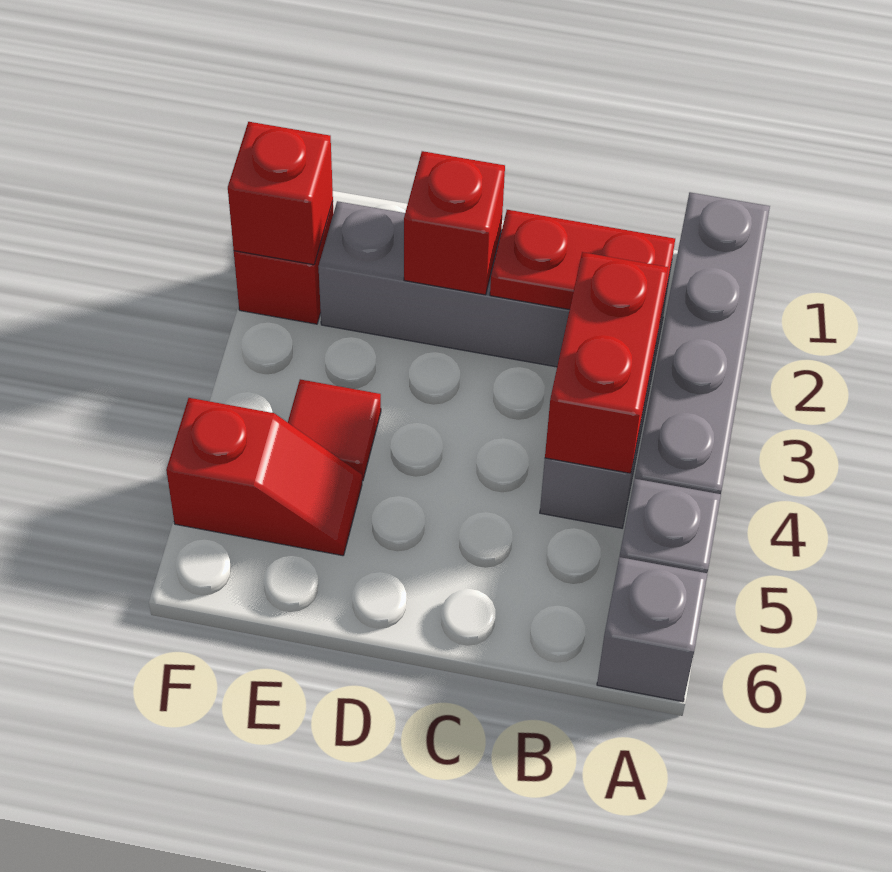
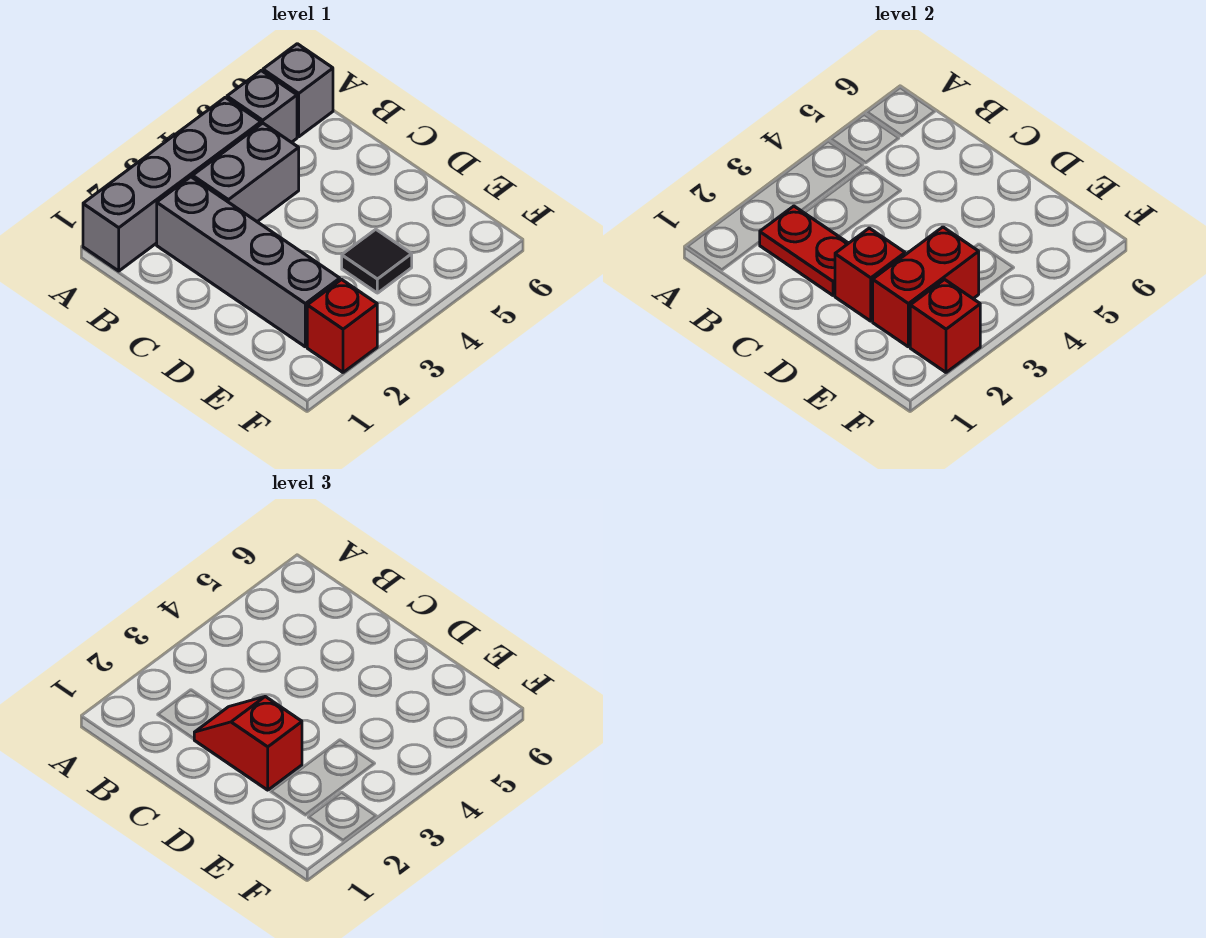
red 1x2 brick [545,252,668,473] -> red 1x2 brick moved to [873,227,979,347]
red 1x1 tile [288,379,381,481] -> black 1x1 tile [342,229,412,293]
red 1x2 slope [166,398,362,556] -> red 1x2 slope moved to [194,697,302,790]

